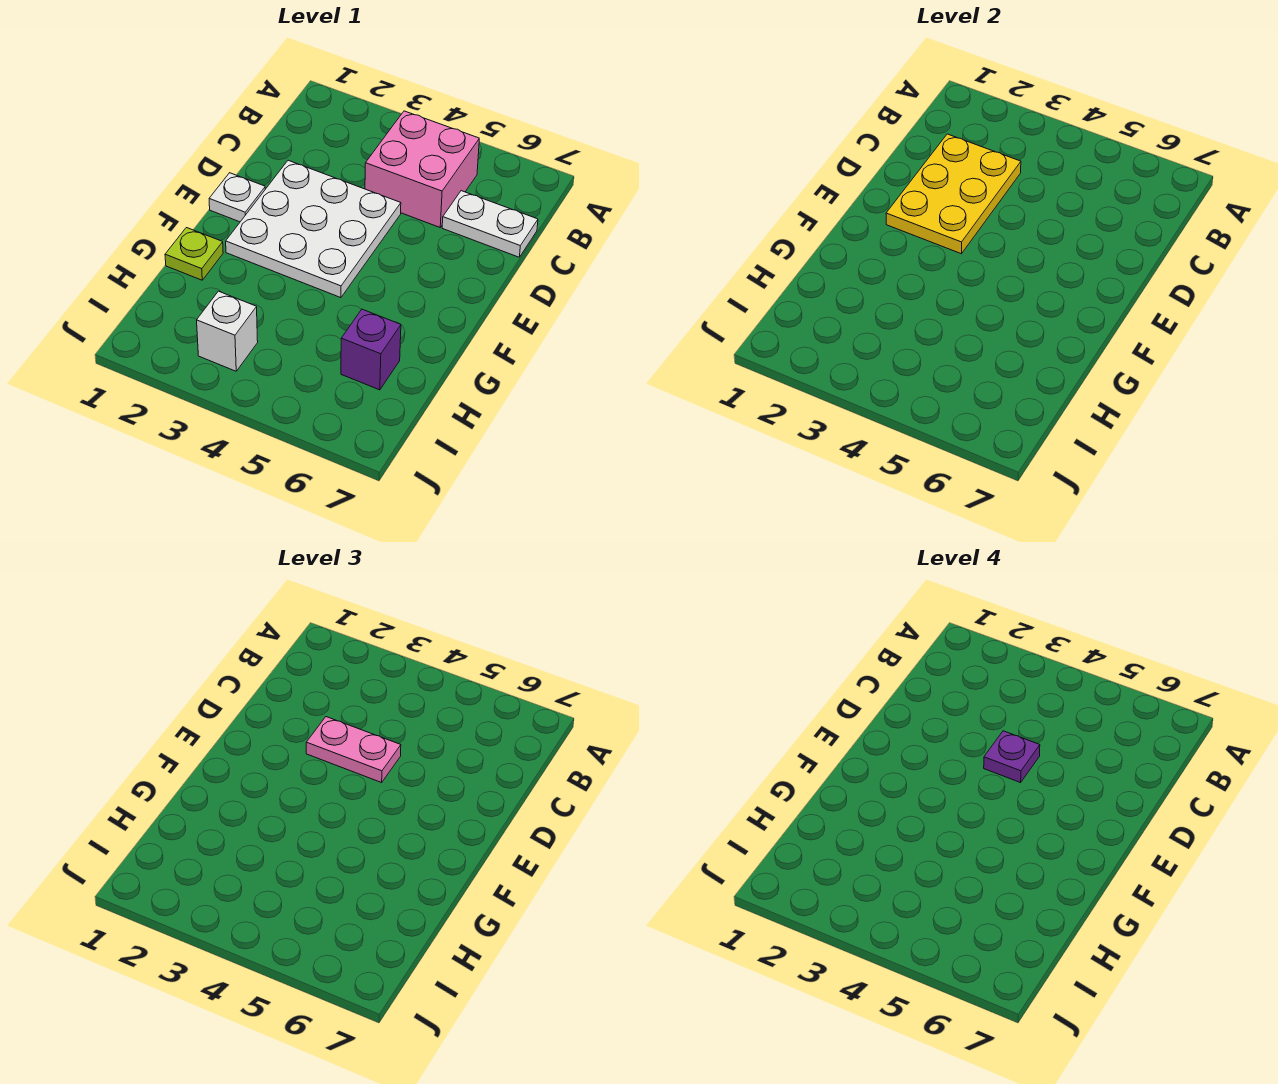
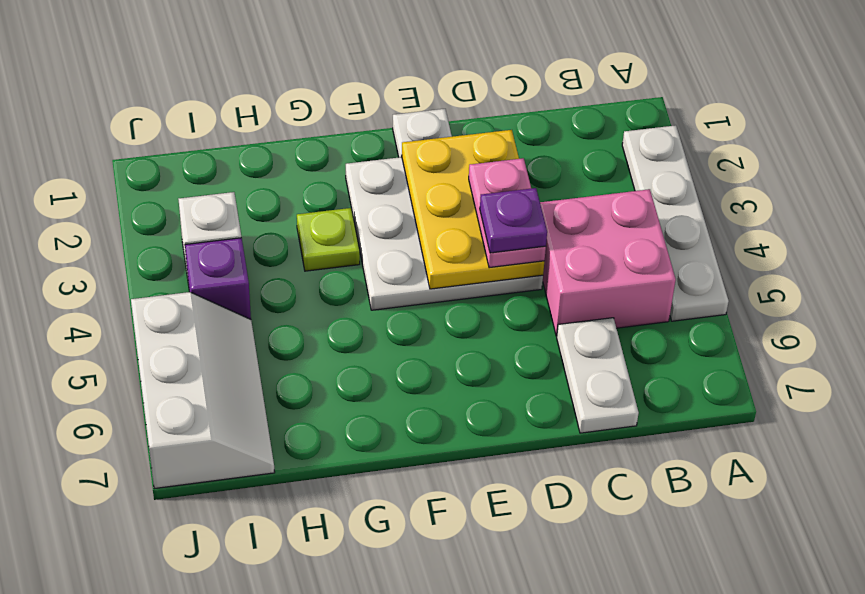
none -> white 1x4 plate [622,125,729,321]
yellow 2x3 plate [886,134,1021,254] -> yellow 2x3 plate turned to [402,130,544,289]
lime 1x1 plate [165,228,223,280] -> lime 1x1 plate moved to [297,208,360,271]
purple 1x1 brick [341,309,401,390] -> purple 1x1 brick moved to [185,238,251,319]
none -> white 2x3 slope [131,292,275,489]

